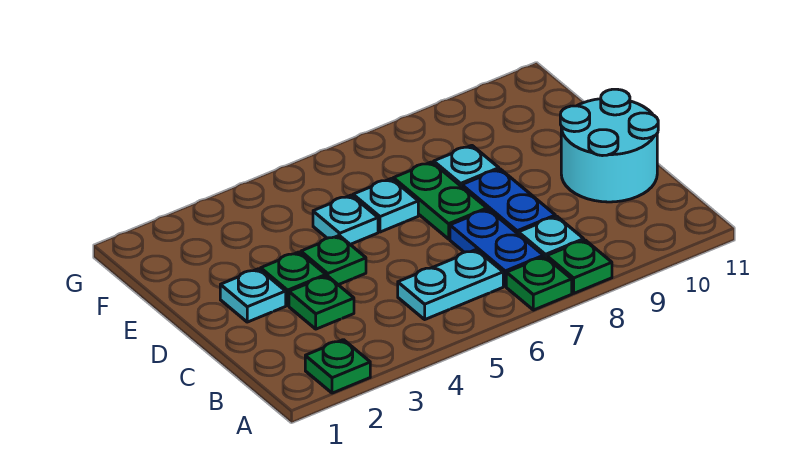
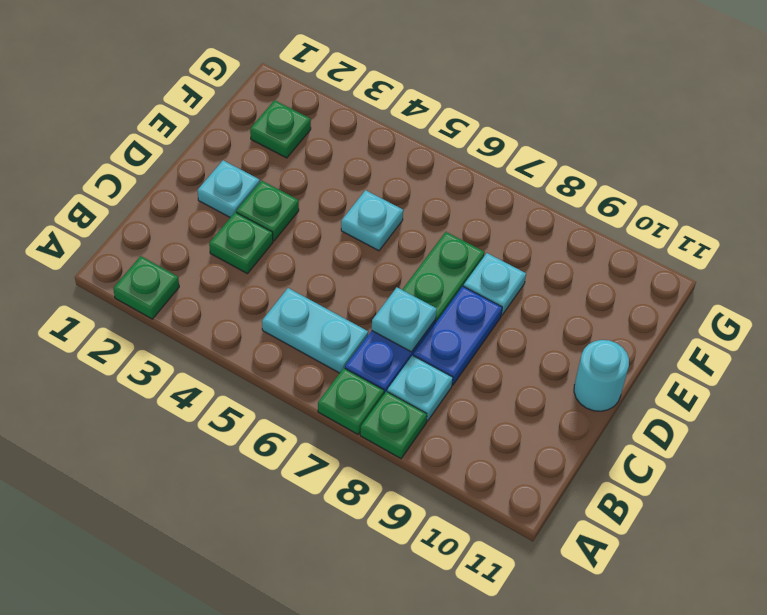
cyan 2x2 round brick [560,89,658,202] -> cyan 1x1 round brick [574,340,629,411]
green 1x1 plate [301,236,366,285] -> green 1x1 plate moved to [250,100,311,158]
cyan 1x1 plate [353,179,418,232] -> cyan 1x1 plate moved to [372,287,437,352]

